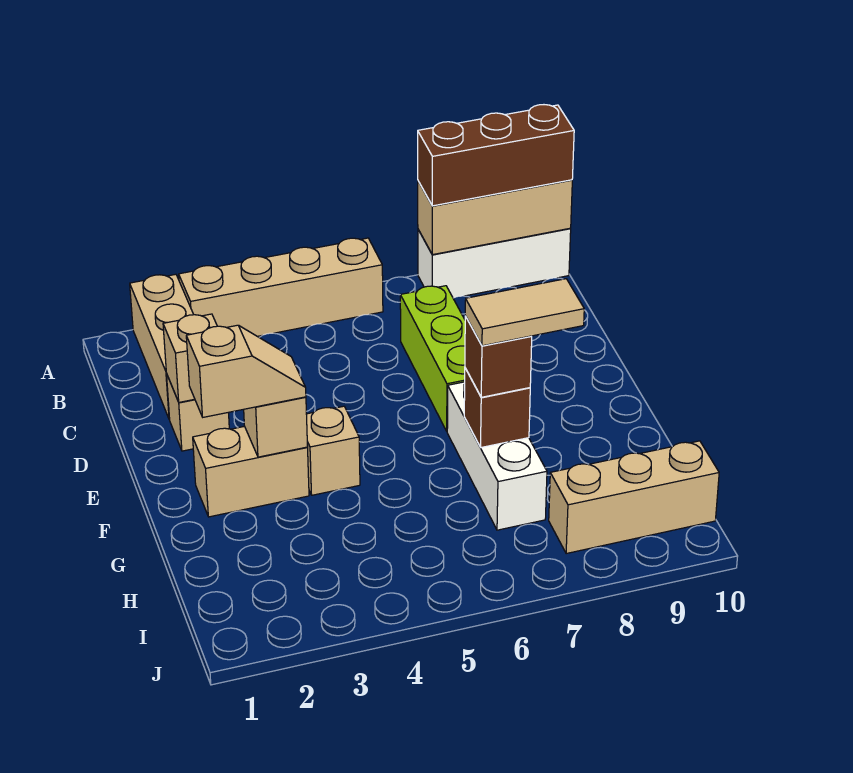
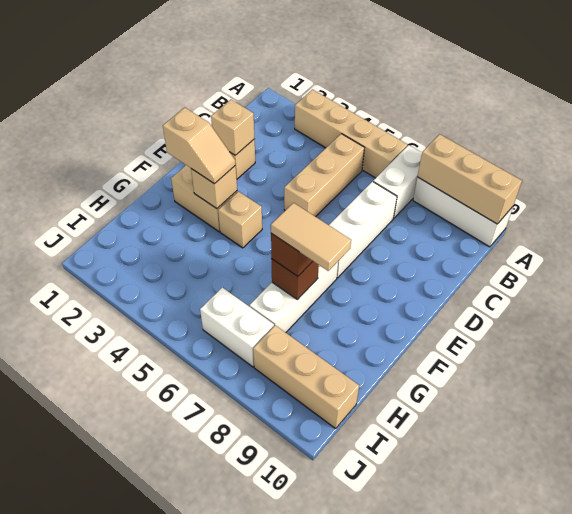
tan 1x3 brick [130,274,194,419] -> tan 1x3 brick moved to [284,134,364,217]
none -> white 1x2 brick [373,145,422,218]
brown 1x3 brick [418,105,574,206] -> none
lime 1x3 brick [400,286,465,431] -> white 1x3 brick [329,182,397,278]
none -> white 1x2 brick [200,287,274,367]

